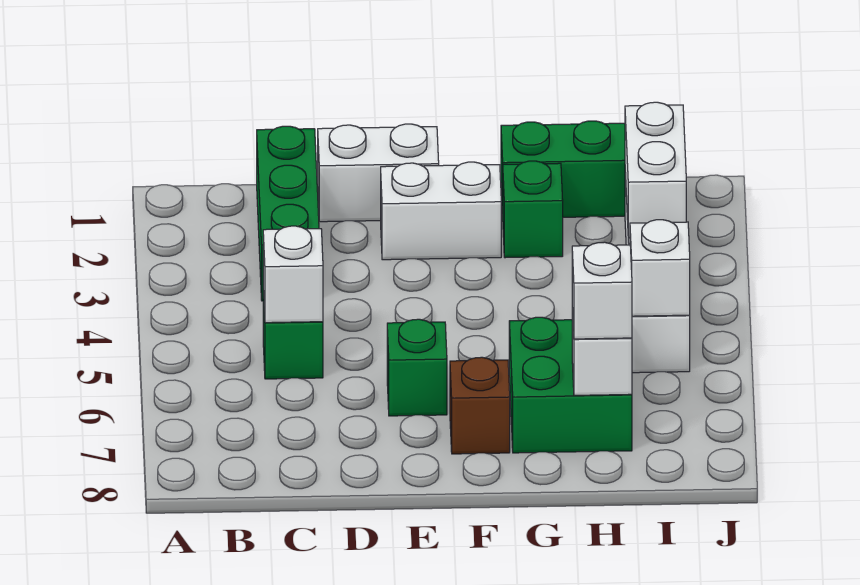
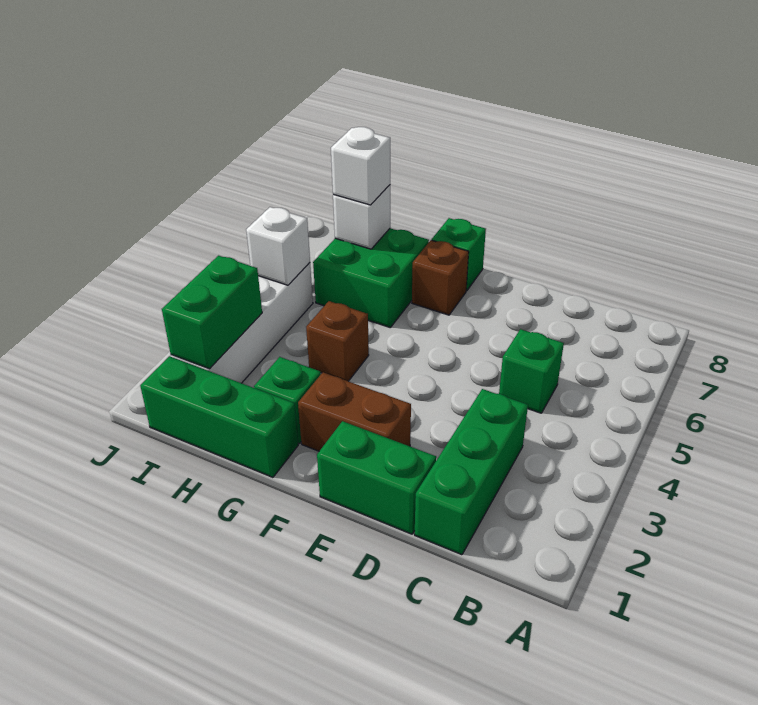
white 1x1 brick [263,226,323,323] -> none
white 1x2 brick [318,124,439,222] -> green 1x2 brick [317,421,436,534]
white 1x2 brick [381,162,501,260] -> brown 1x2 brick [298,372,411,451]
green 1x1 brick [387,319,447,416] -> green 1x1 brick moved to [432,218,486,291]
none -> brown 1x1 brick [306,301,369,381]
white 1x2 brick [625,102,686,238] -> green 1x2 brick [162,256,262,369]

